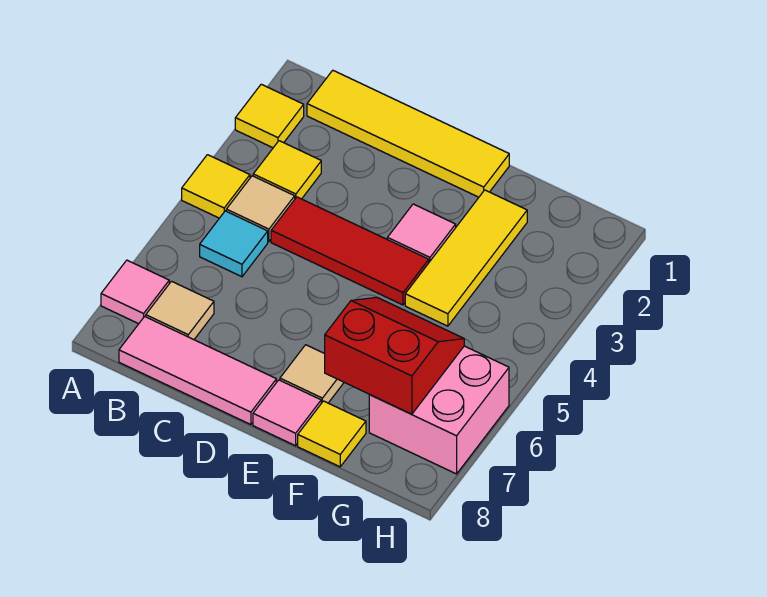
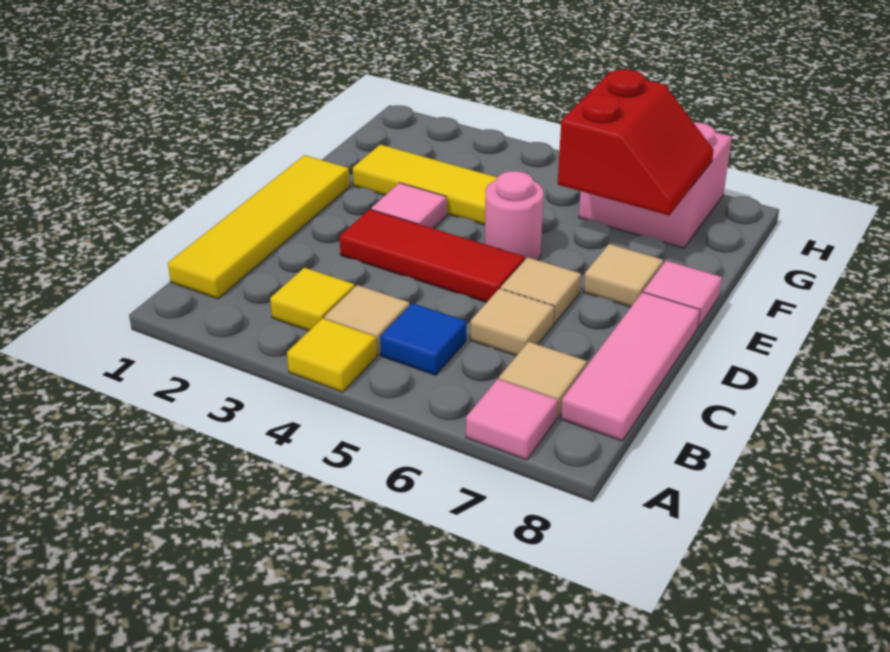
yellow 1x1 tile [235,84,304,148] -> none
cyan 1x1 tile [200,211,268,277] -> blue 1x1 tile [380,303,466,375]
red 1x3 tile [271,197,429,305] -> red 1x3 tile turned to [340,209,525,302]
none -> tan 1x1 tile [470,289,554,356]
none -> tan 1x1 tile [501,257,581,324]
none -> pink 1x1 round brick [485,171,544,260]
red 2x2 slope [325,297,464,414] -> red 2x2 slope turned to [558,69,714,215]
yellow 1x1 tile [298,401,366,467] -> none

